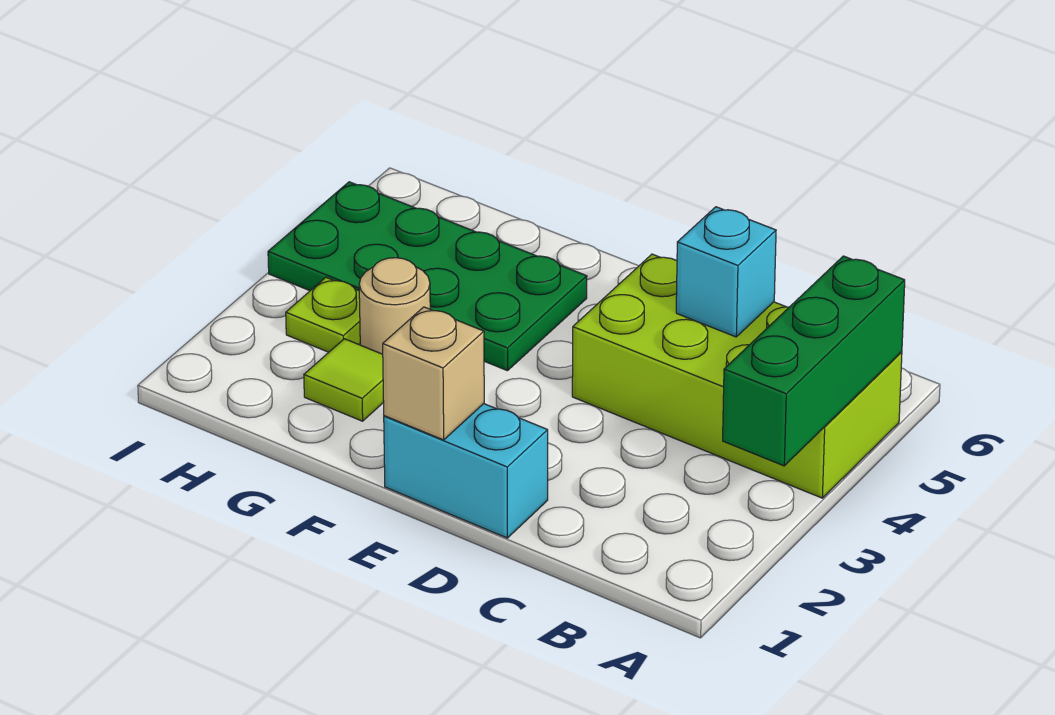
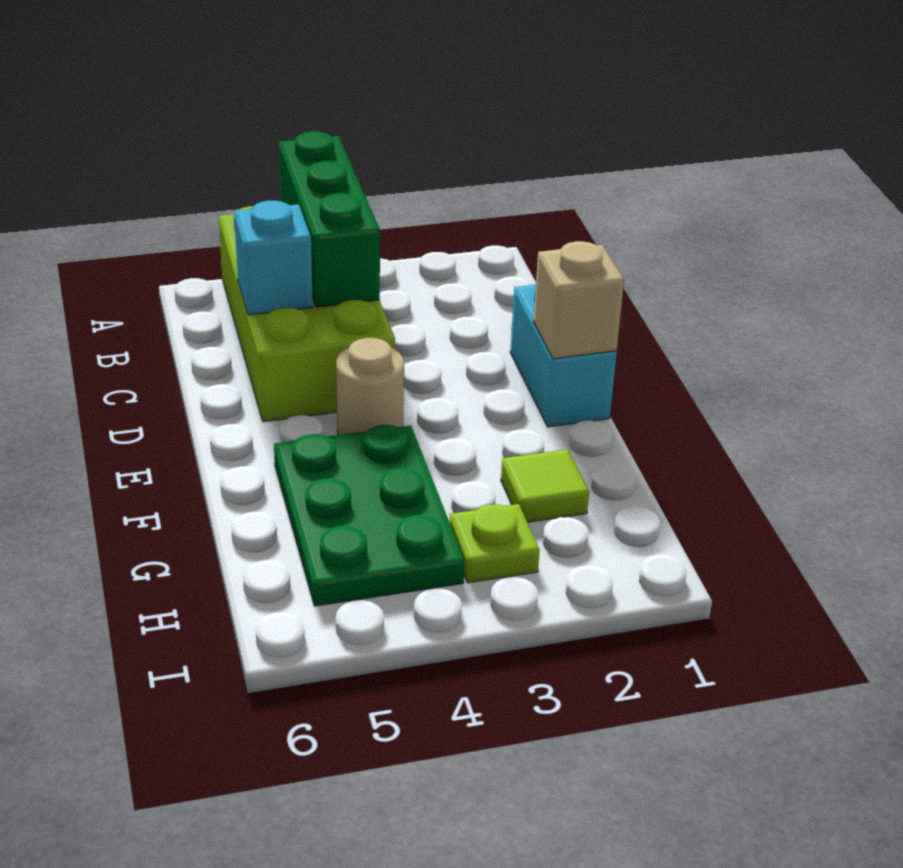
green 1x3 brick [723,256,905,466] -> green 1x3 brick turned to [279,131,380,307]
green 2x4 plate [268,182,587,371] -> green 2x3 plate [274,425,465,606]
tan 1x1 round brick [359,258,430,354] -> tan 1x1 round brick moved to [336,338,404,435]

